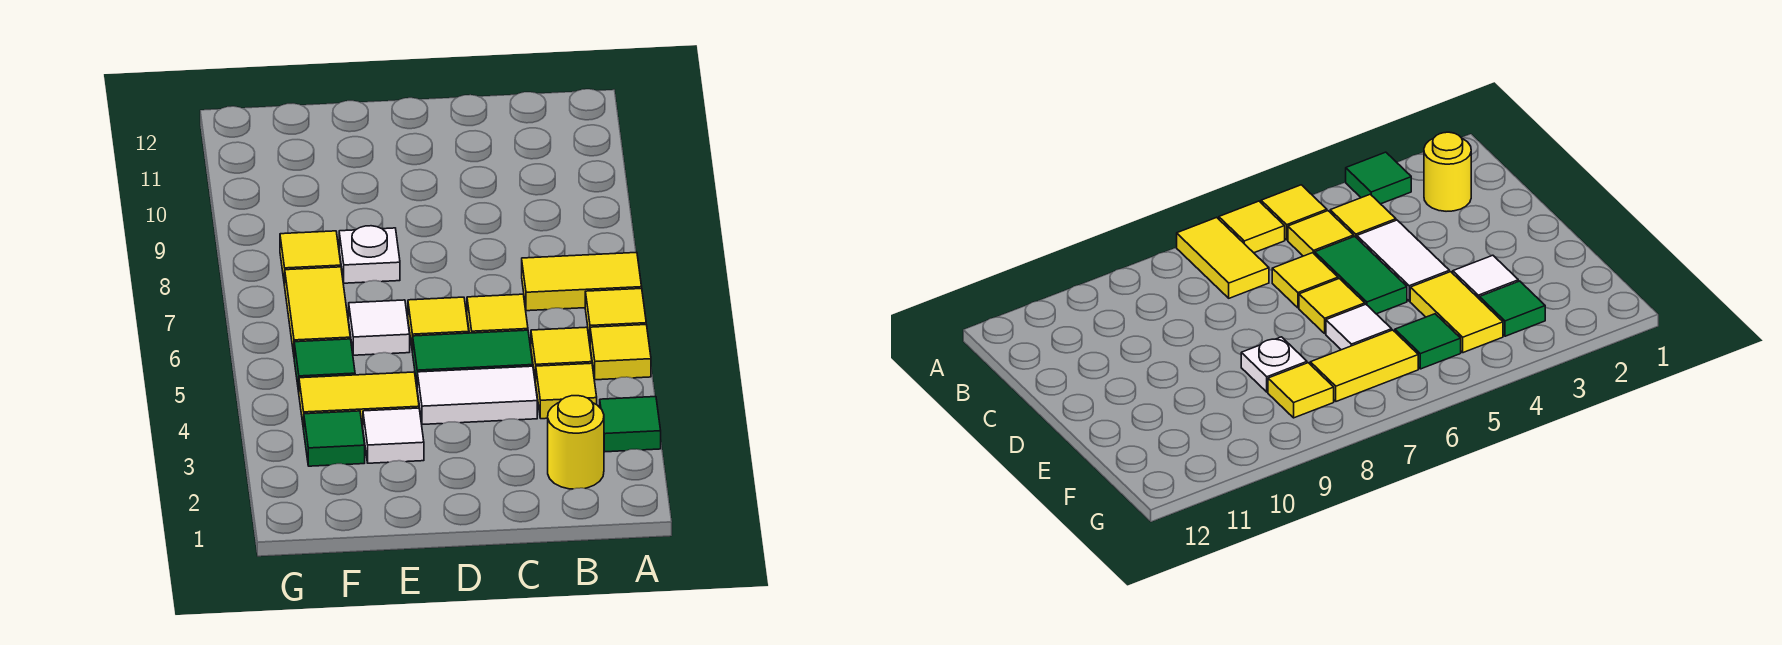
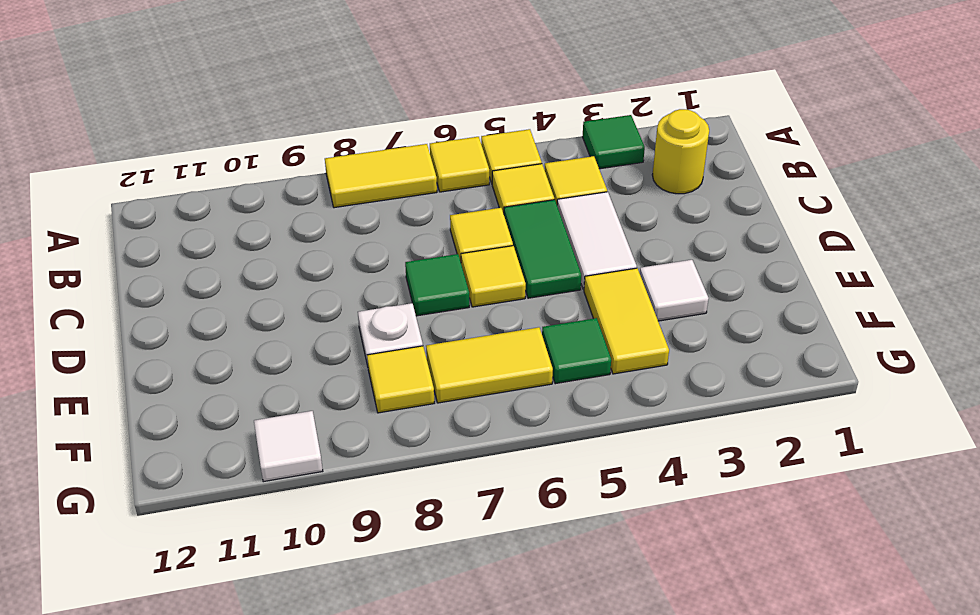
yellow 1x2 tile [522,253,642,311] -> yellow 1x2 tile turned to [325,144,437,208]
white 1x1 tile [349,300,410,355] -> white 1x1 tile moved to [254,411,323,482]
green 1x1 tile [304,411,365,466] -> green 1x1 tile moved to [405,254,469,316]

